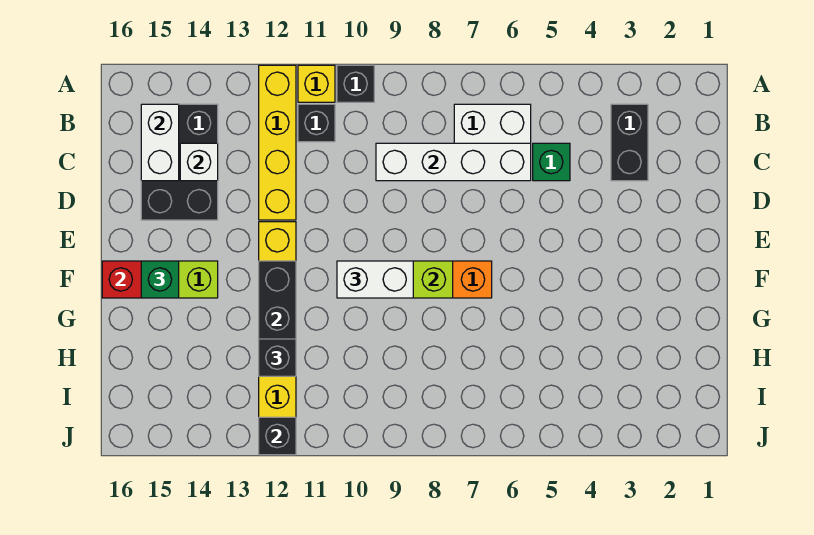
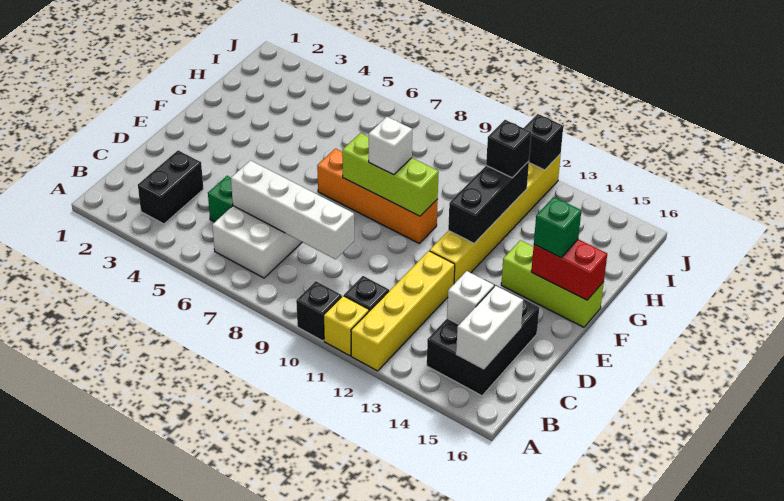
white 1x2 brick [337,261,413,298] -> white 1x1 brick [369,117,412,175]

